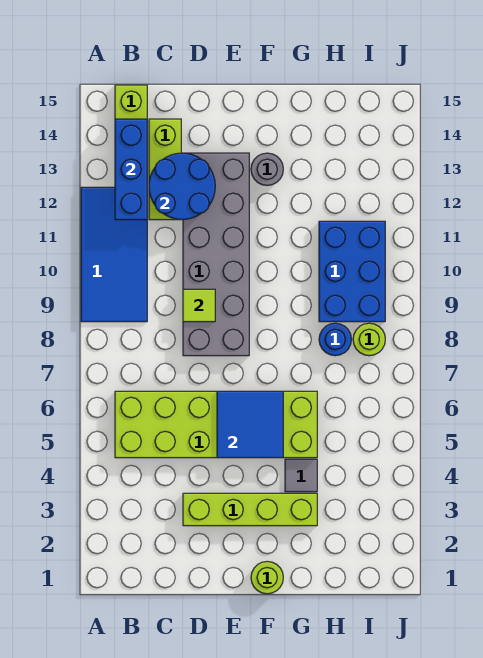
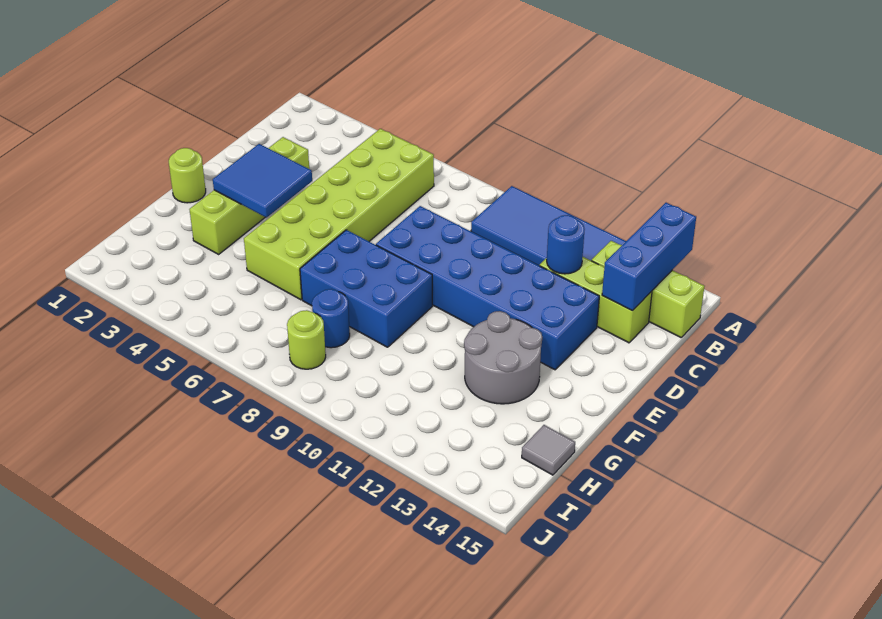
blue 1x3 brick [115,119,147,220] -> blue 1x3 brick turned to [602,203,696,311]
blue 2x2 round brick [149,153,215,220] -> blue 1x1 round brick [547,215,585,274]
grey 2x6 brick [183,153,249,356] -> blue 2x6 brick [376,206,599,370]
lime 1x1 tile [183,289,215,322] -> none
blue 2x2 tile [217,391,283,458] -> blue 2x2 tile moved to [213,144,312,218]
grey 1x1 round brick [251,153,283,185] -> grey 2x2 round brick [464,311,542,404]
grey 1x1 tile [285,459,317,492] -> grey 1x1 tile moved to [522,425,575,475]
blue 2x3 brick [319,221,385,322] -> blue 2x3 brick moved to [300,230,432,347]

